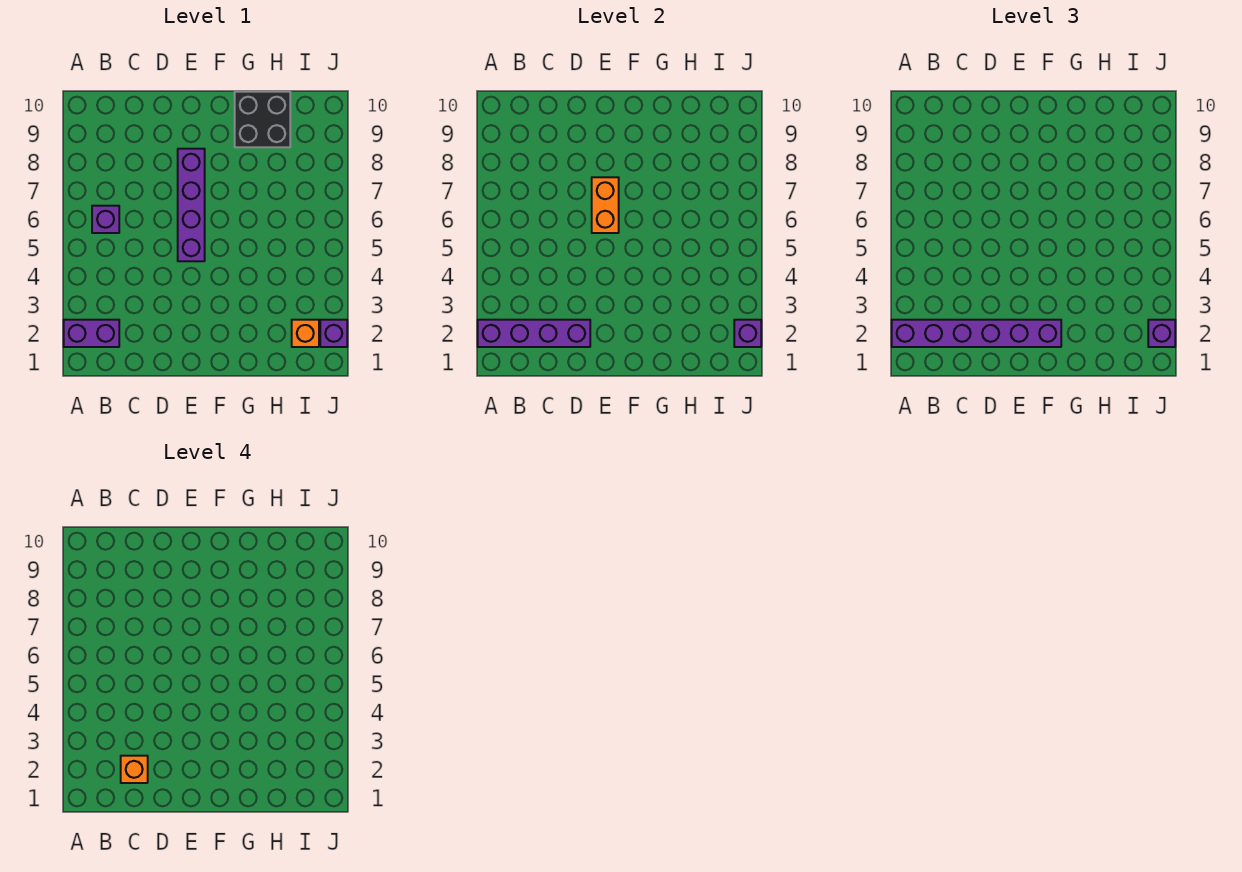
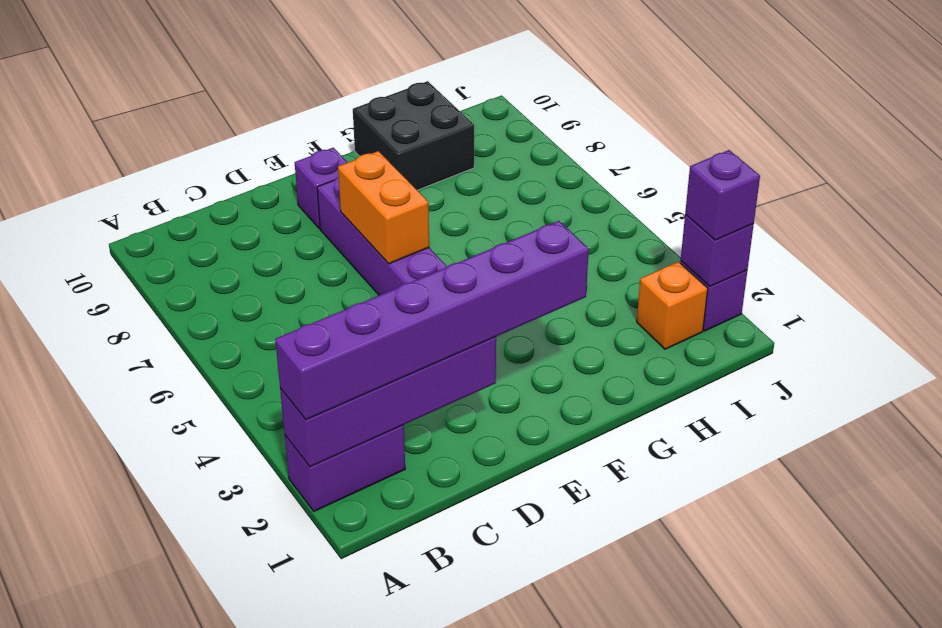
purple 1x1 brick [92,206,119,233] -> purple 1x1 brick moved to [295,148,348,229]
orange 1x1 brick [121,756,148,783] -> none

